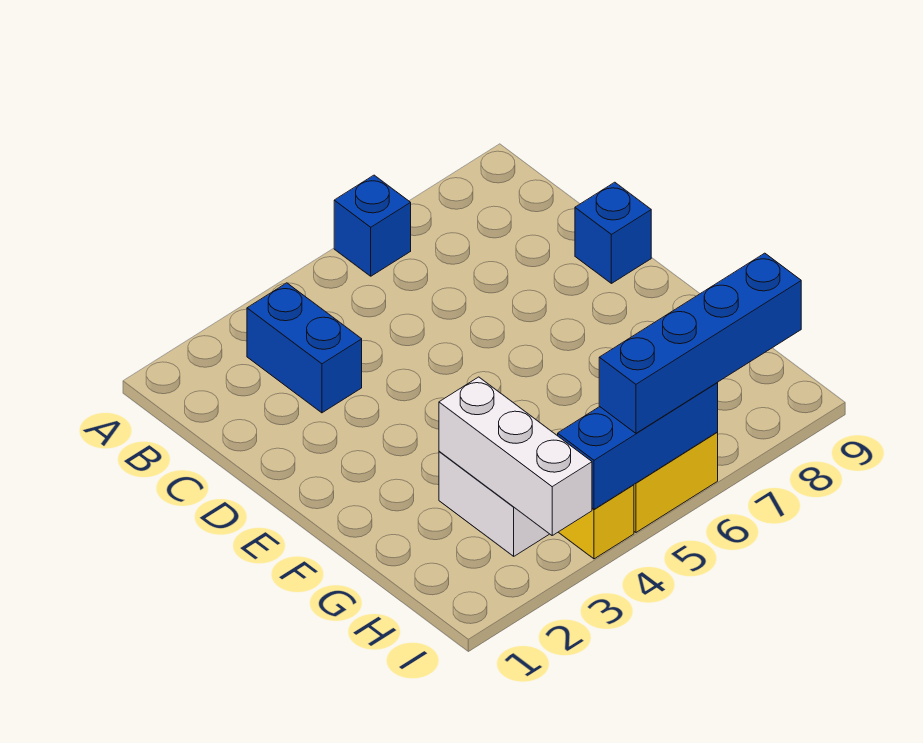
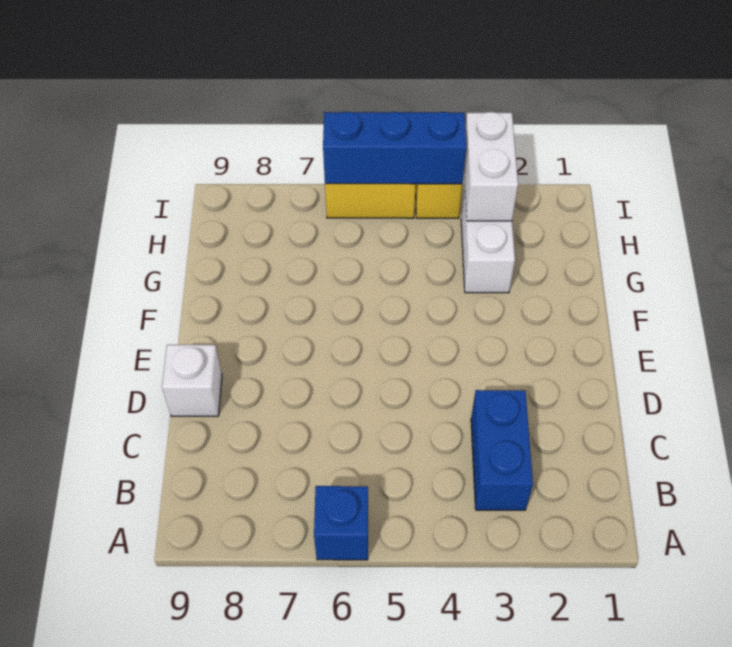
blue 1x1 brick [575,182,651,283] -> white 1x1 brick [162,345,222,416]
white 1x3 brick [439,377,592,535] -> white 1x2 brick [464,112,518,221]
blue 1x4 brick [599,253,801,433] -> none

